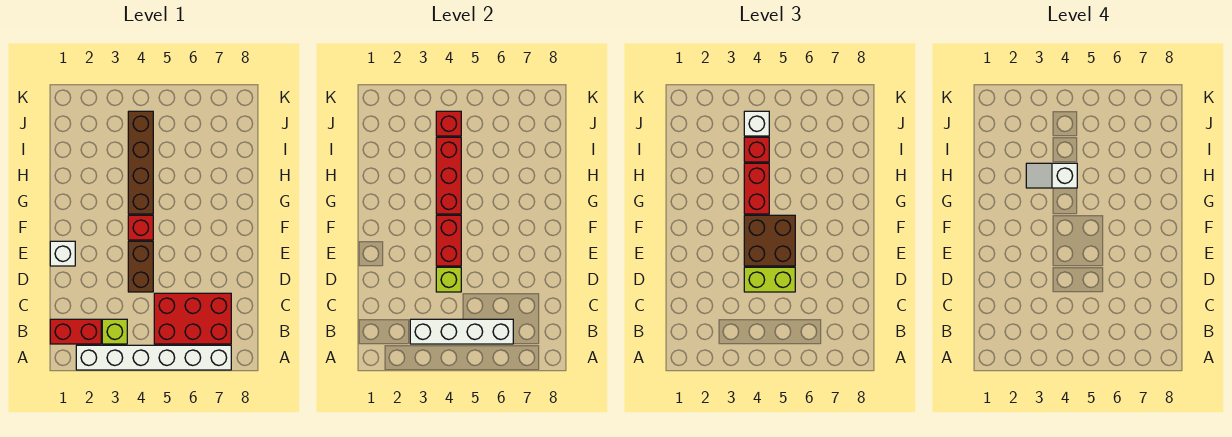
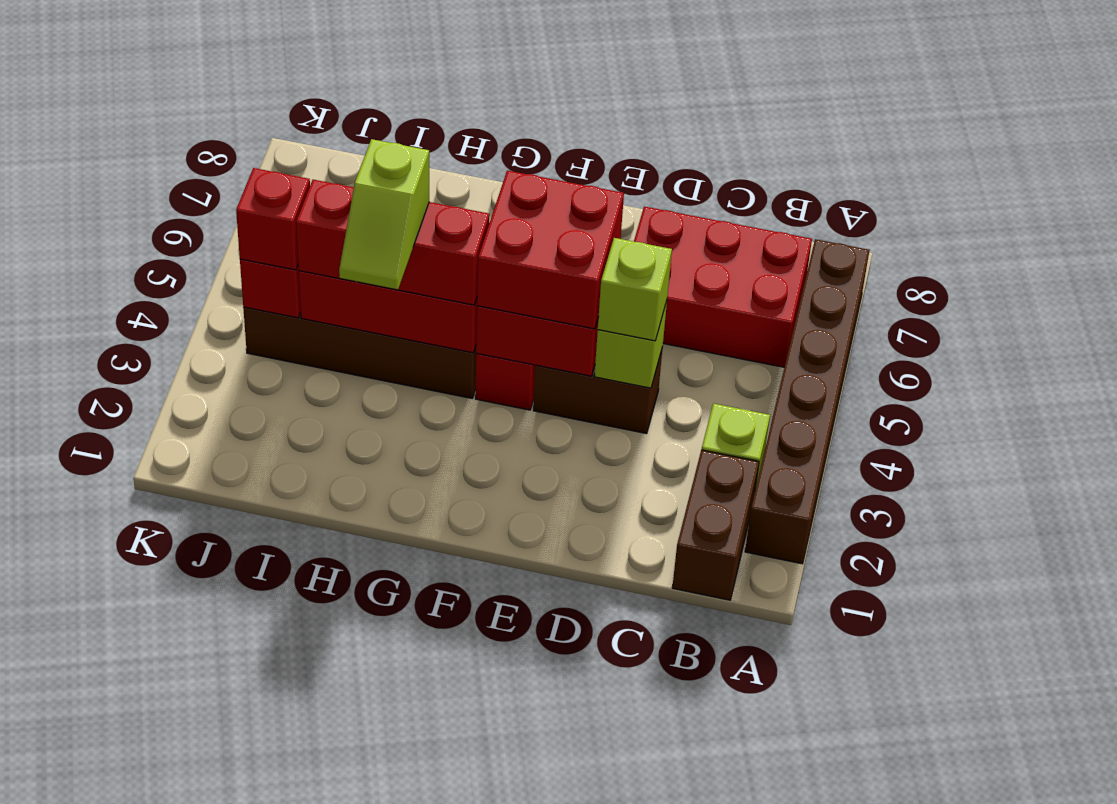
white 1x6 brick [76,345,231,370] -> brown 1x6 brick [745,239,869,564]
red 1x2 brick [50,319,101,344] -> brown 1x2 brick [672,450,759,600]
white 1x4 brick [410,319,513,344] -> none
red 2x3 brick [154,293,231,344] -> red 2x3 brick turned to [634,206,812,367]
lime 1x2 brick [744,267,795,292] -> lime 1x1 brick [598,238,672,341]
white 1x1 brick [50,241,75,266] -> none
brown 2x2 brick [744,215,795,266] -> red 2x2 brick [477,171,624,329]
white 1x2 slope [1026,163,1077,188] -> lime 1x2 slope [339,139,429,290]
white 1x1 brick [744,111,769,136] -> red 1x1 brick [236,168,310,270]

